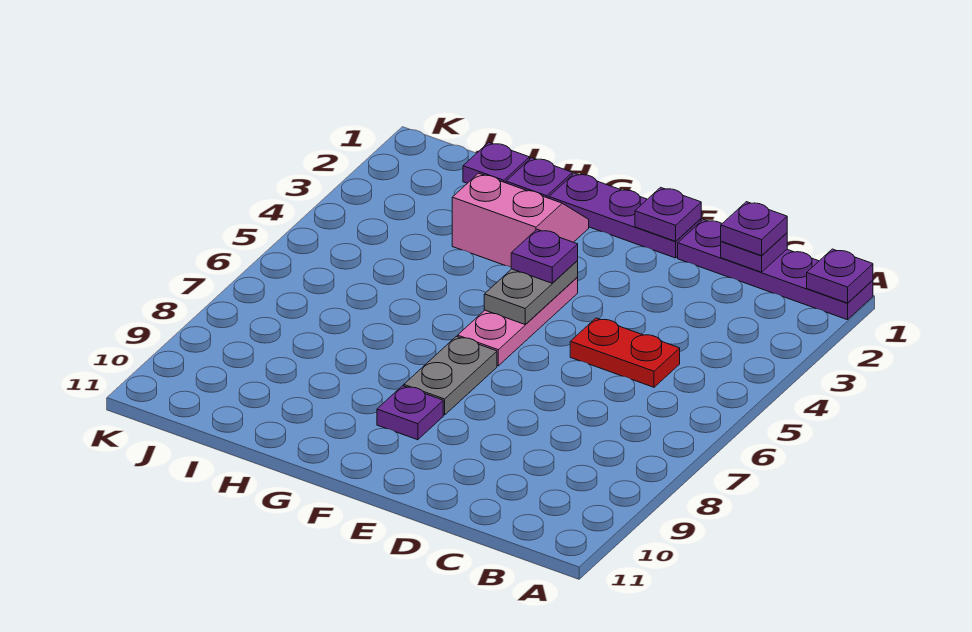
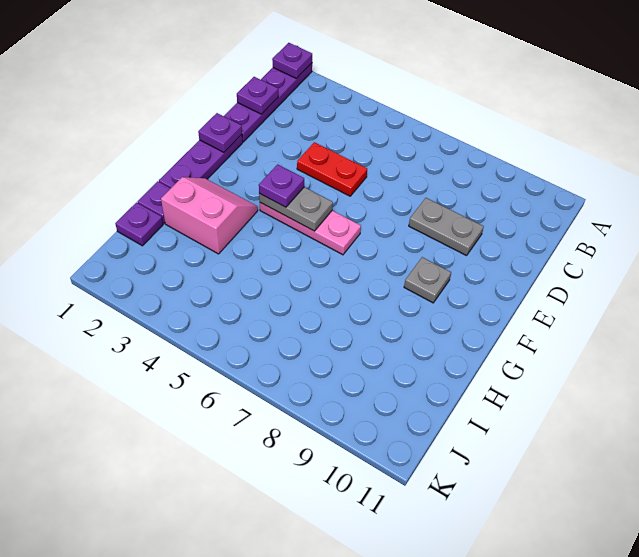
purple 1x1 plate [721,202,787,256] -> none
red 1x2 plate [570,318,680,387] -> red 1x2 plate turned to [297,142,367,196]
grey 1x2 plate [404,336,497,415] -> grey 1x2 plate moved to [409,198,484,256]
purple 1x1 plate [377,386,443,440] -> grey 1x1 plate [404,257,451,303]
pink 2x2 slope [452,173,589,267] -> pink 2x2 slope turned to [161,177,258,254]

